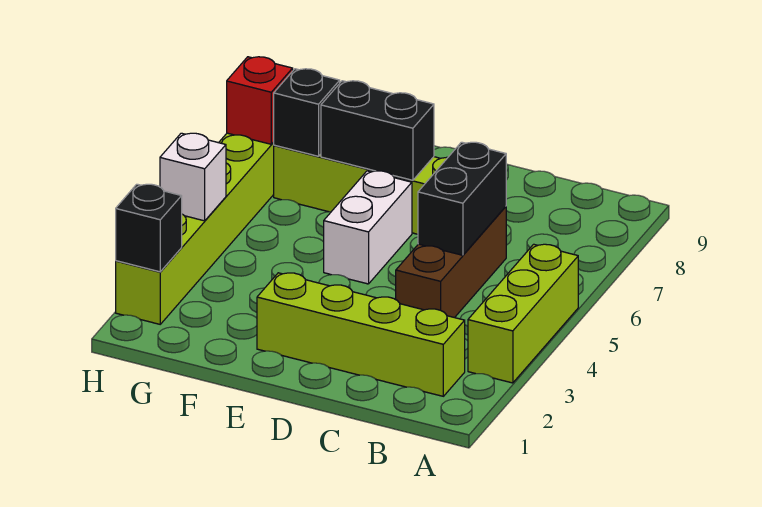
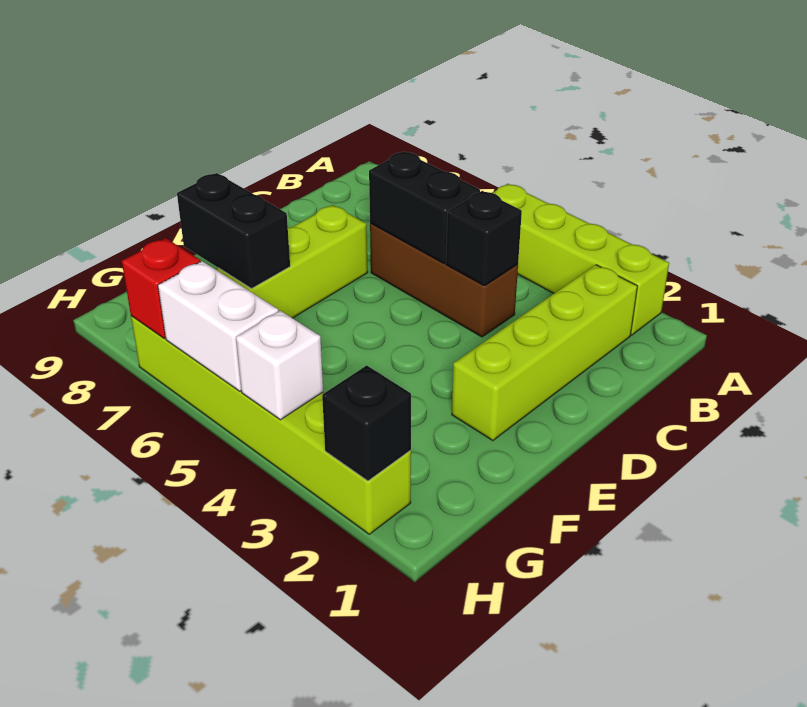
lime 1x3 brick [468,244,578,383] -> lime 1x4 brick [493,184,669,335]
white 1x2 brick [324,171,412,284] -> white 1x2 brick moved to [158,261,279,391]
black 1x2 brick [321,81,434,180] -> black 1x2 brick turned to [177,173,290,289]
black 1x1 brick [274,69,340,156] -> black 1x1 brick moved to [446,191,522,286]

